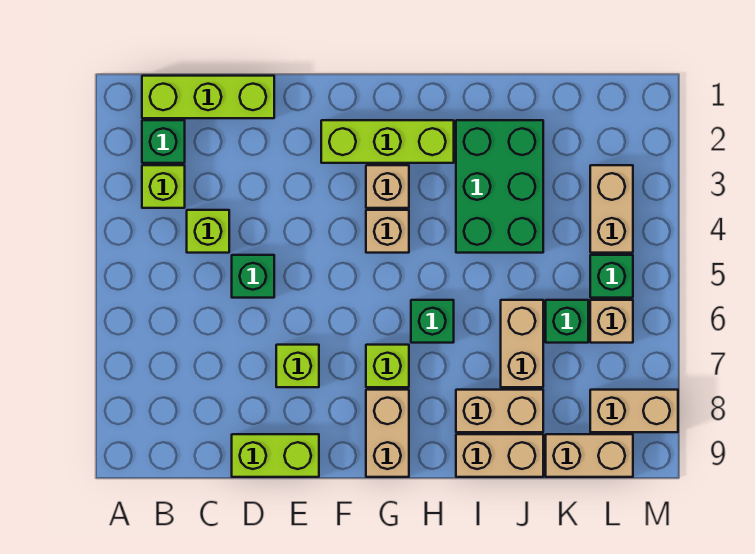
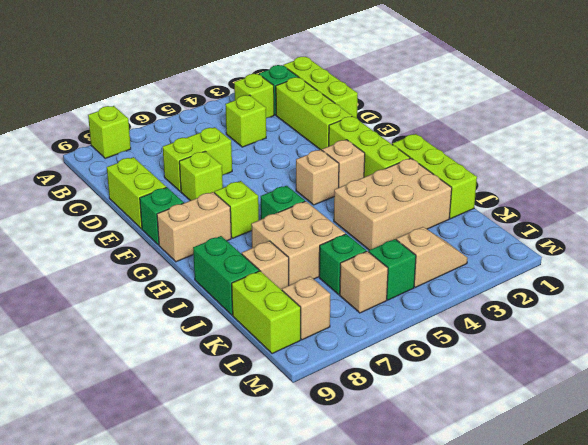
none -> lime 1x1 brick [88,106,131,158]
none -> lime 1x3 brick [276,77,352,150]
green 1x1 brick [232,255,274,298] -> green 1x1 brick moved to [140,187,184,245]
none -> lime 1x2 brick [163,127,232,192]
none -> lime 1x3 brick [392,134,477,219]
green 2x3 brick [456,120,543,253] -> tan 2x3 brick [334,158,452,250]
tan 1x2 brick [456,390,543,432] -> tan 1x1 brick [242,241,289,290]
tan 1x2 brick [456,434,543,477] -> green 1x2 brick [193,236,259,315]
tan 1x2 brick [501,300,543,387] -> tan 2x2 brick [251,201,345,285]
tan 1x2 brick [546,434,633,477] -> lime 1x2 brick [232,271,301,354]
tan 1x2 brick [590,165,633,253] -> tan 1x2 slope [396,227,468,287]
tan 1x2 brick [590,390,678,432] -> tan 1x1 brick [282,276,330,340]

